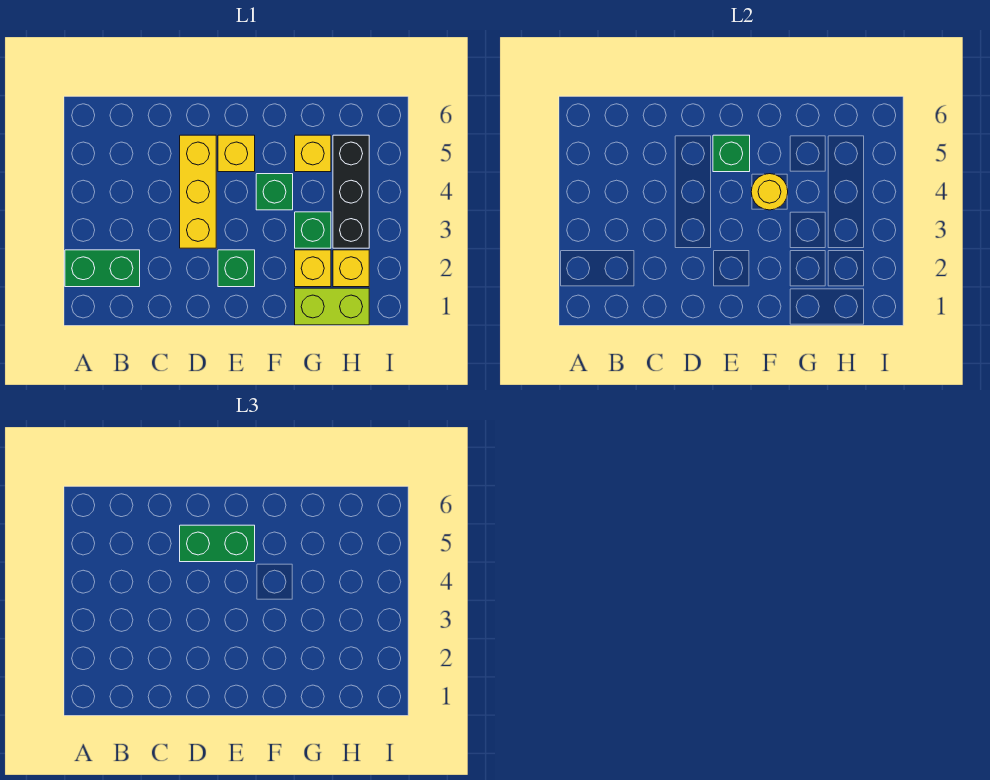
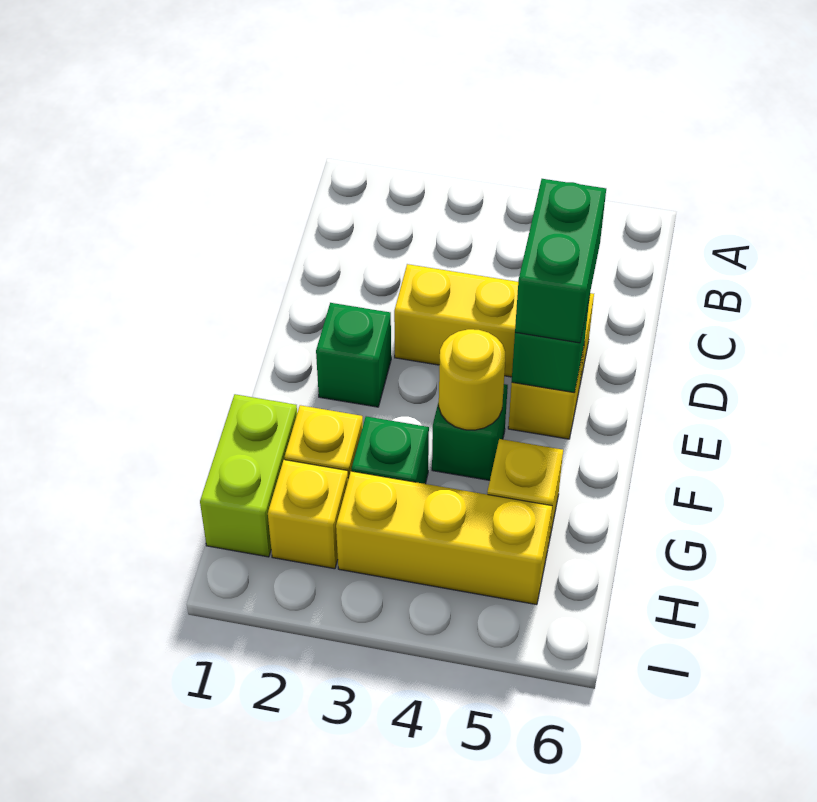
green 1x2 brick [65,250,140,287] -> none
black 1x3 brick [333,135,369,248] -> yellow 1x3 brick [336,471,552,605]

